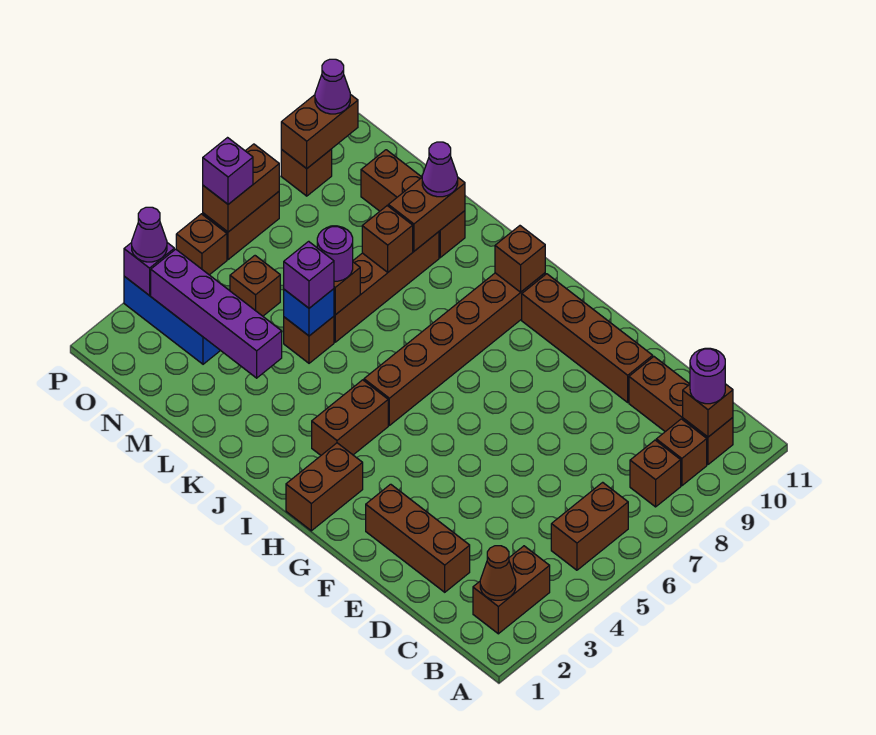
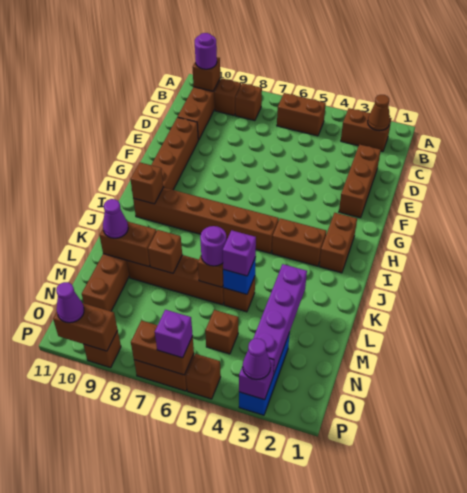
brown 1x2 brick [286,443,363,531] -> brown 1x2 brick turned to [319,213,357,273]

